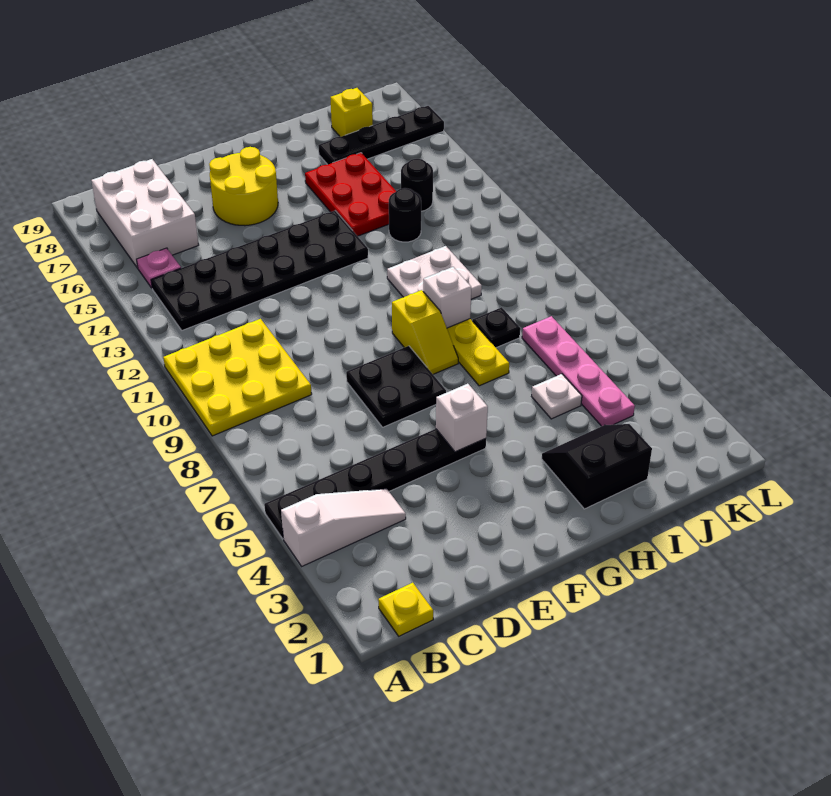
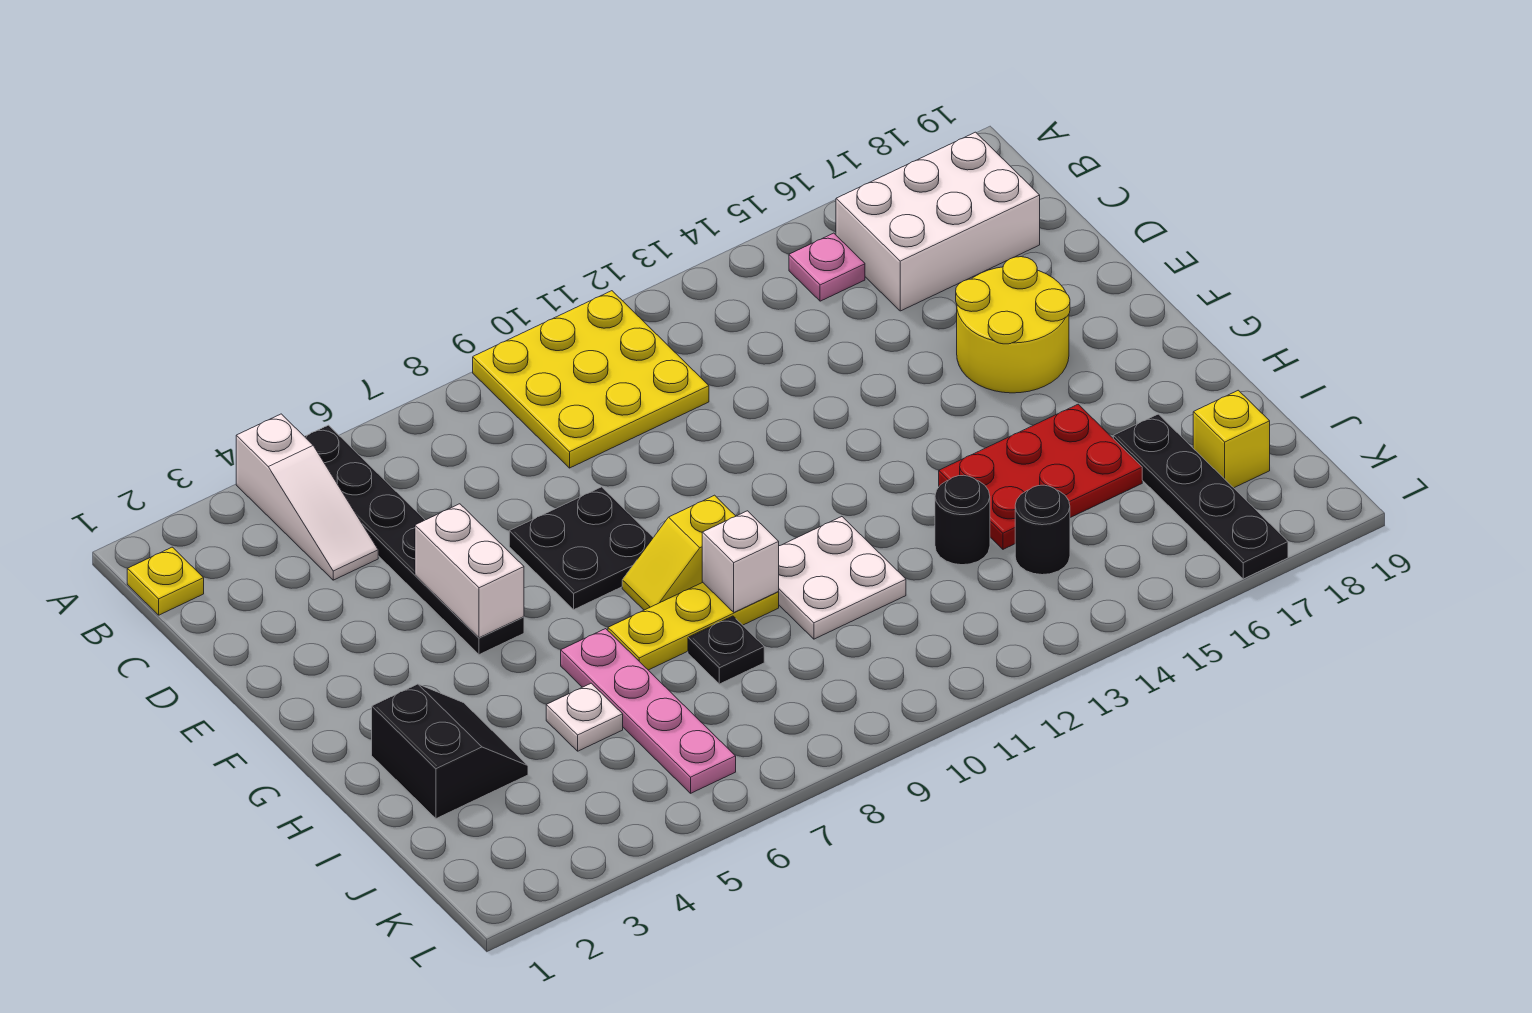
black 2x6 plate [151,211,368,330] -> none
white 1x1 brick [436,384,488,452] -> white 1x2 brick [415,504,524,638]
pink 1x4 plate [522,316,635,426] -> pink 1x4 plate turned to [561,629,736,793]

